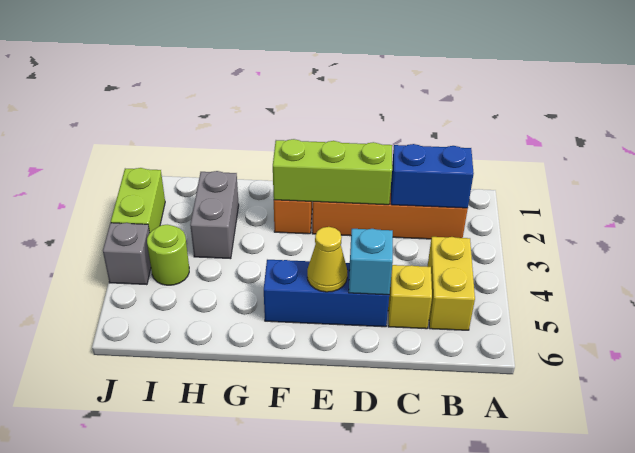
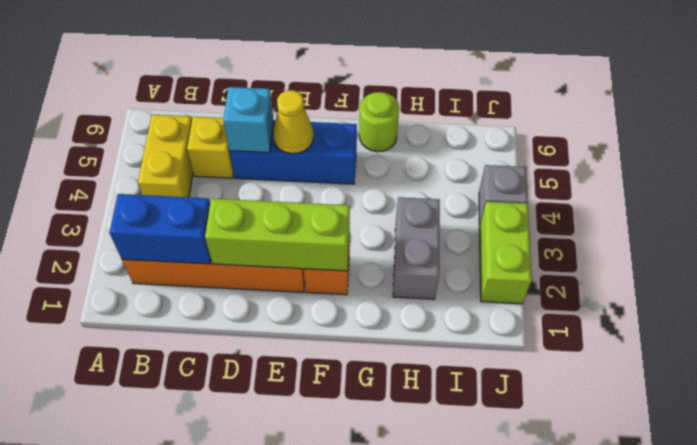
lime 1x1 round brick [147,225,189,285] -> lime 1x1 round brick moved to [359,92,399,152]

